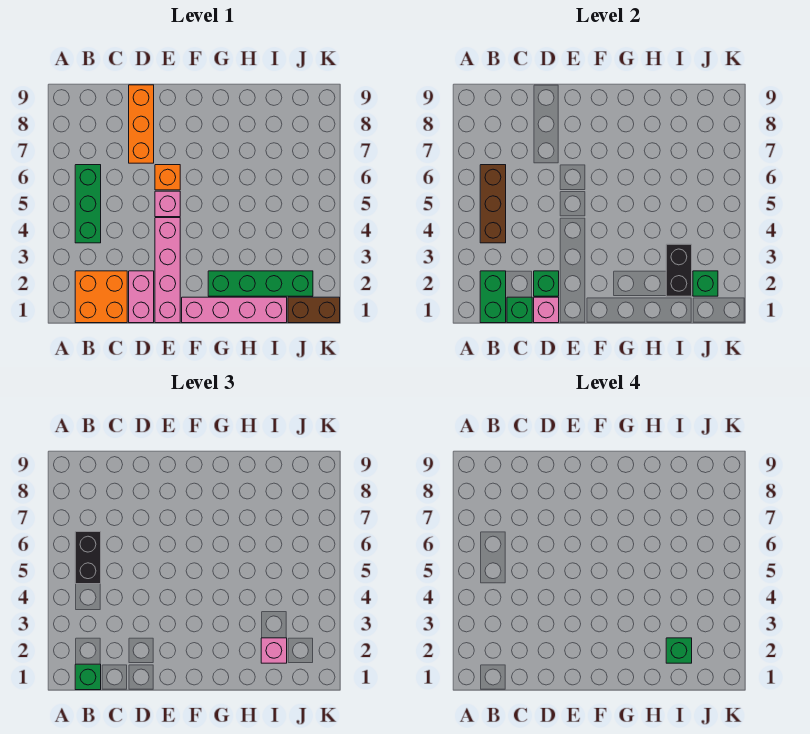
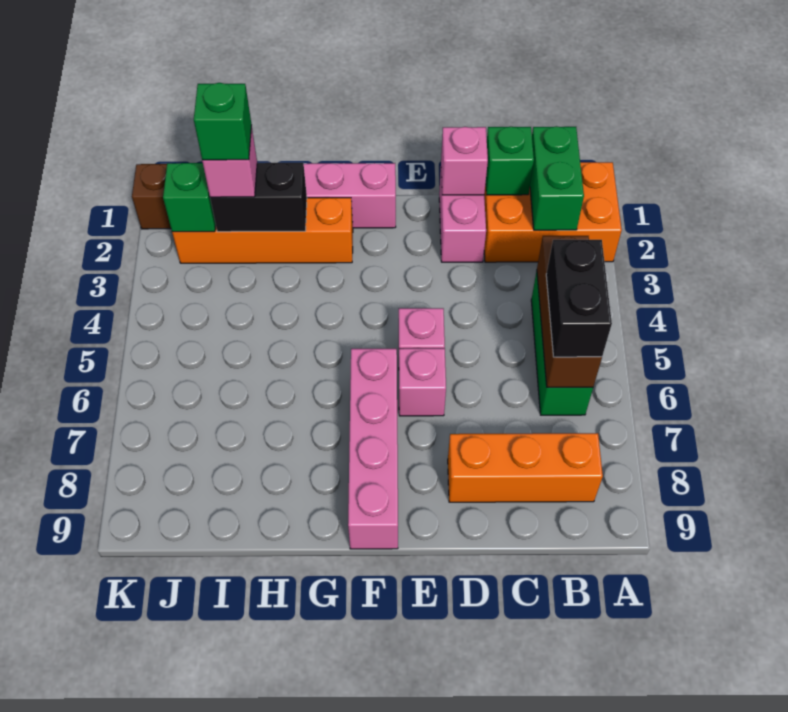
orange 2x2 brick [75,271,127,323] -> orange 2x3 brick [484,162,622,262]
green 1x1 brick [75,664,101,690] -> none
green 1x1 brick [534,271,559,296] -> none
orange 1x3 brick [129,85,154,163] -> orange 1x3 brick turned to [448,433,603,502]
pink 1x4 brick [155,218,180,323] -> pink 1x4 brick moved to [348,349,398,549]
orange 1x1 brick [155,165,180,190] -> pink 1x1 brick [399,348,446,416]
green 1x4 brick [208,271,313,296] -> orange 1x4 brick [172,198,353,263]
black 1x2 brick [666,244,692,296] -> black 1x2 brick turned to [210,163,307,232]

